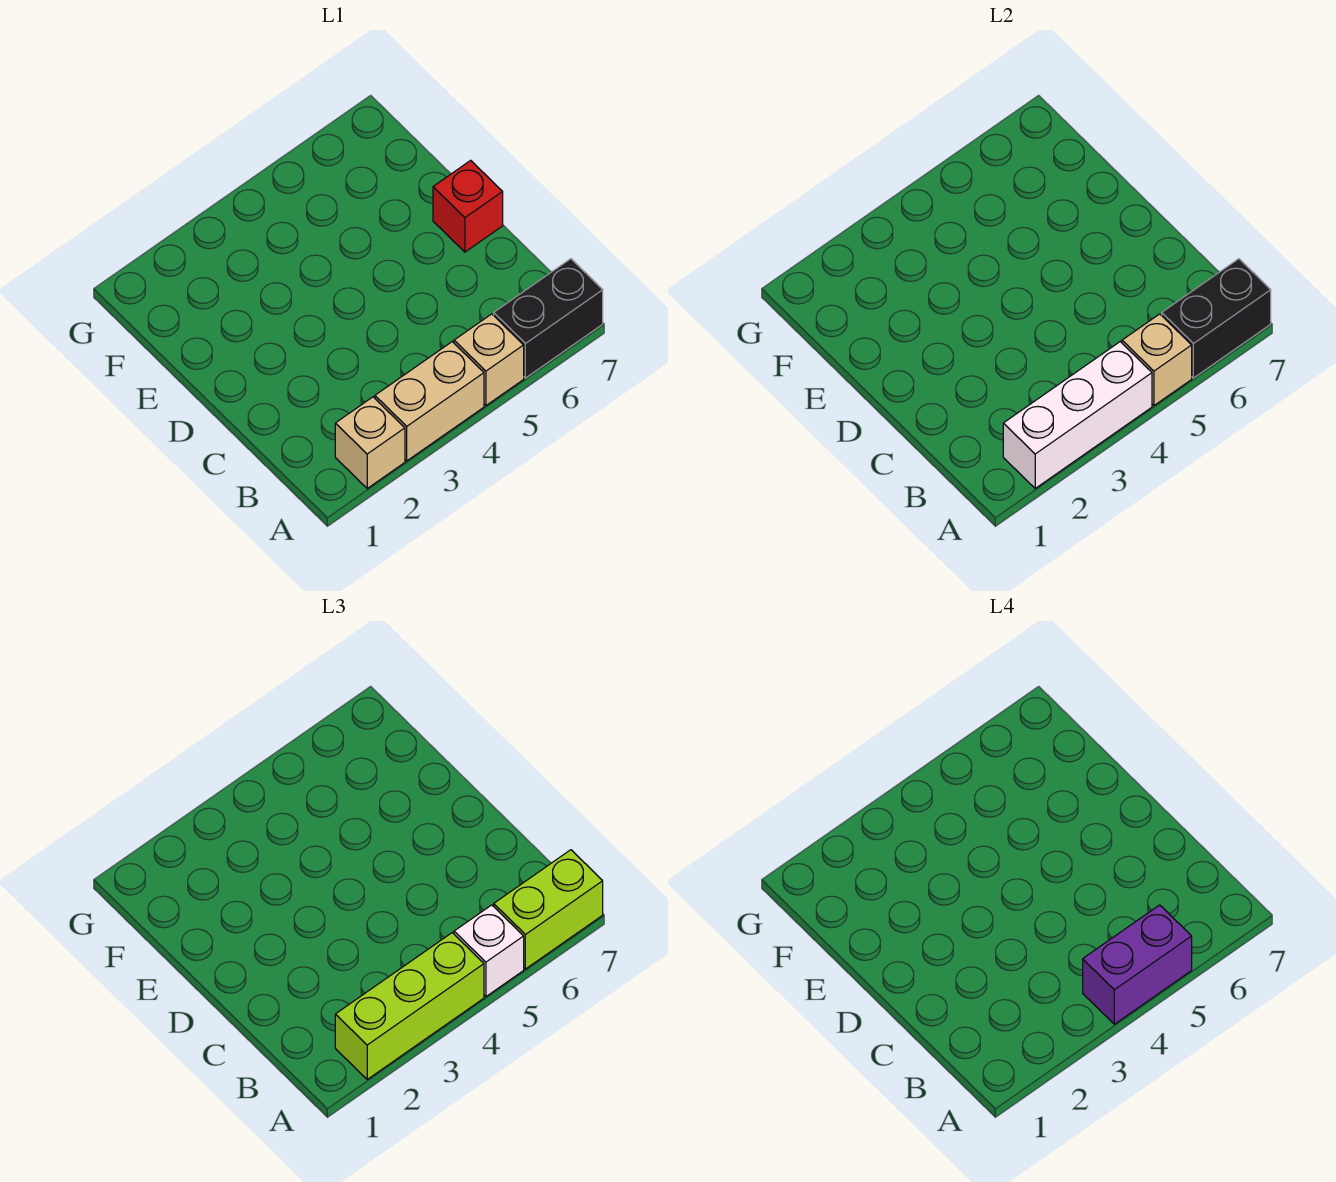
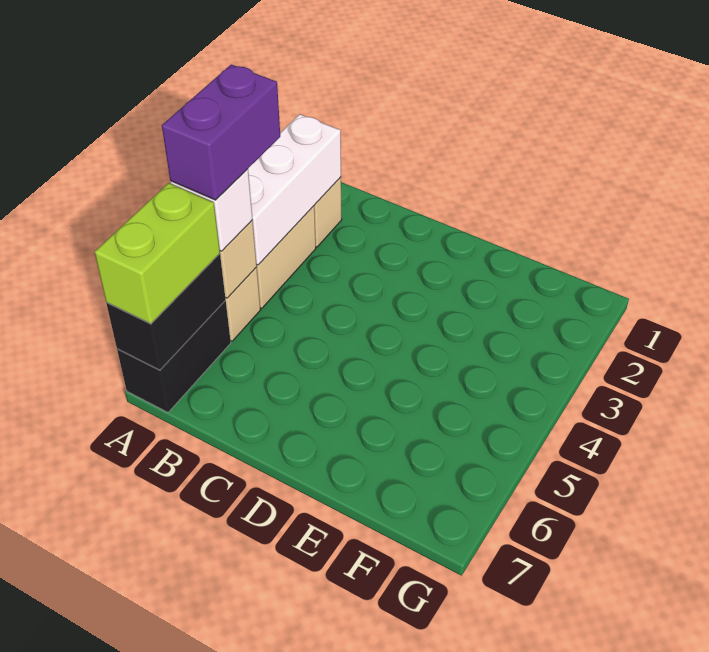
lime 1x3 brick [335,933,484,1079] -> none
red 1x1 brick [433,160,503,252] -> none

